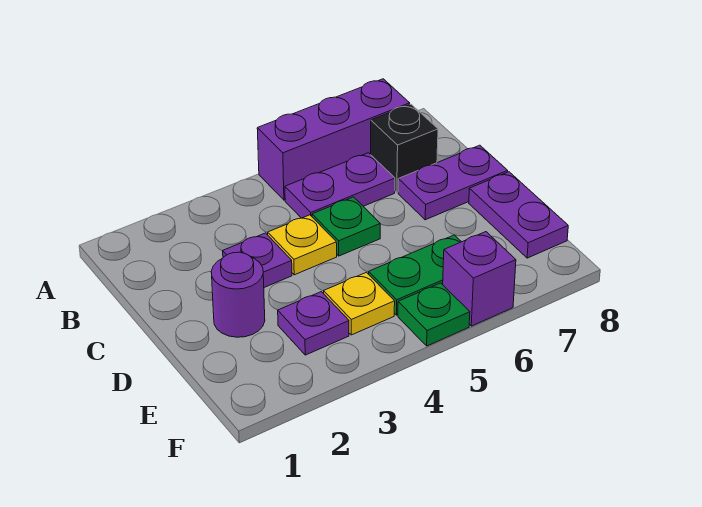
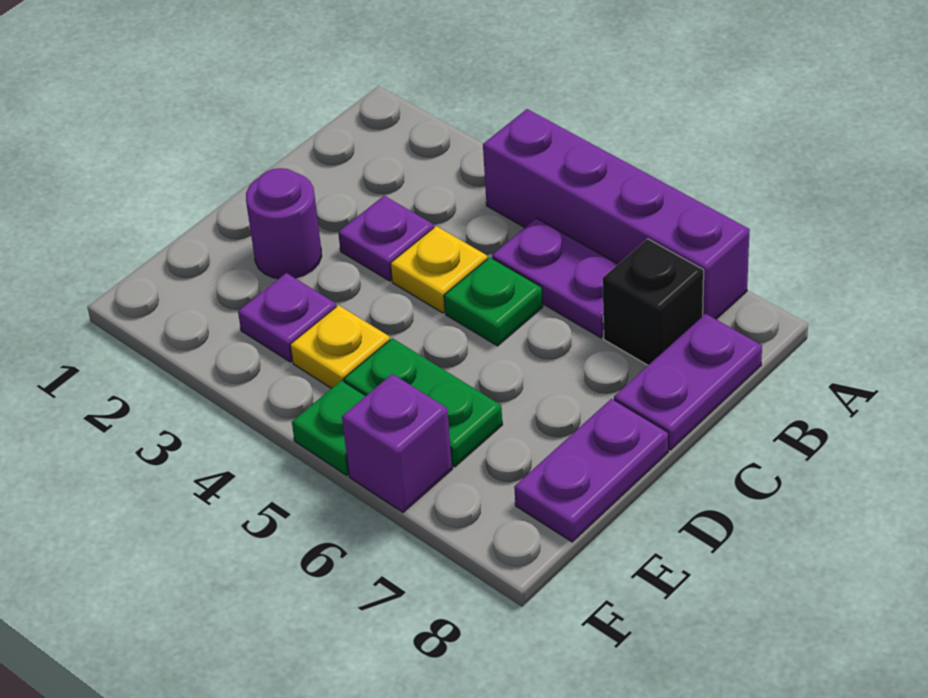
purple 1x3 brick [257,79,410,200] -> purple 1x4 brick [483,109,750,319]
purple 1x2 plate [398,145,508,220] -> purple 1x2 plate turned to [614,314,762,450]

